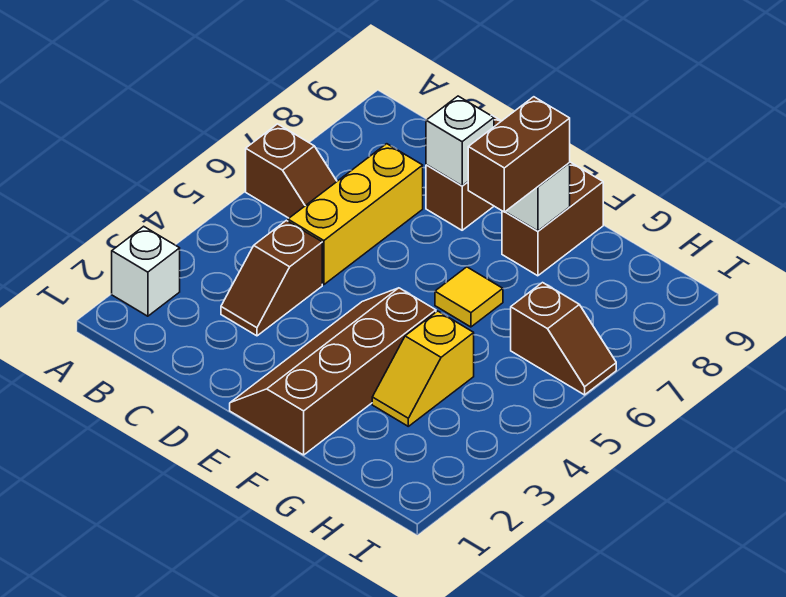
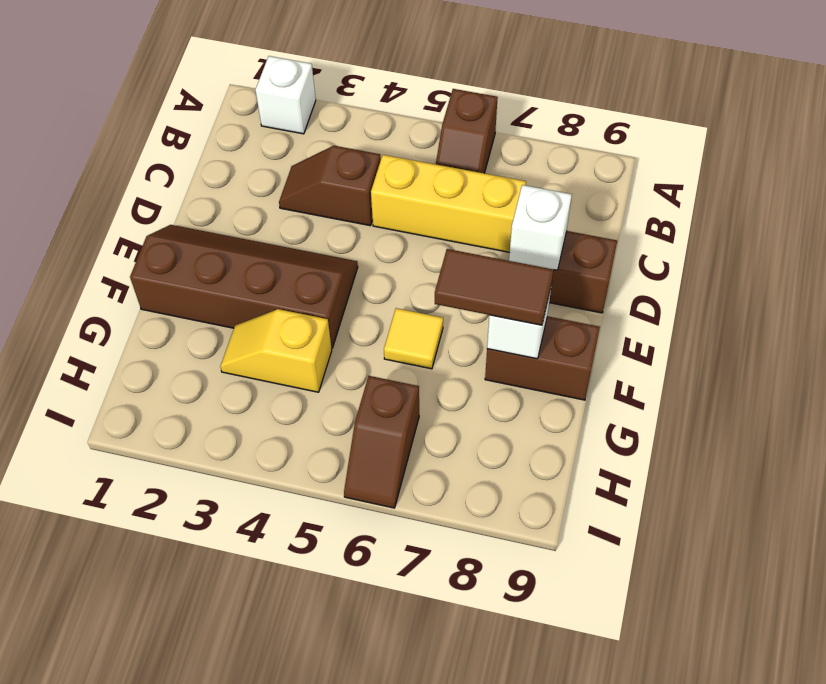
brown 1x2 brick [468,97,570,212] -> brown 1x2 tile [435,249,554,325]

